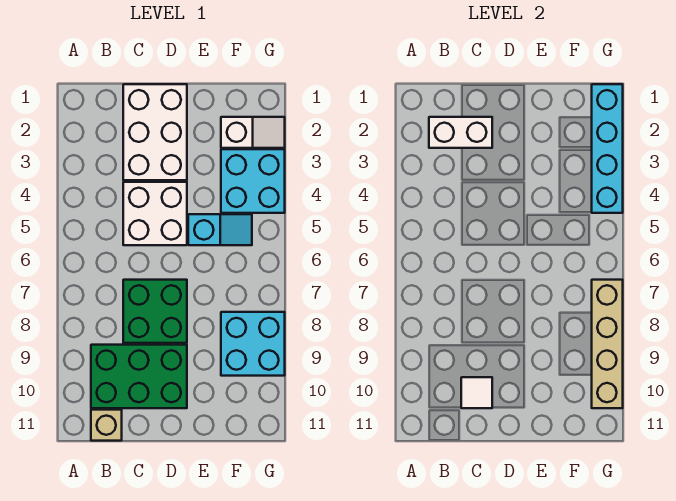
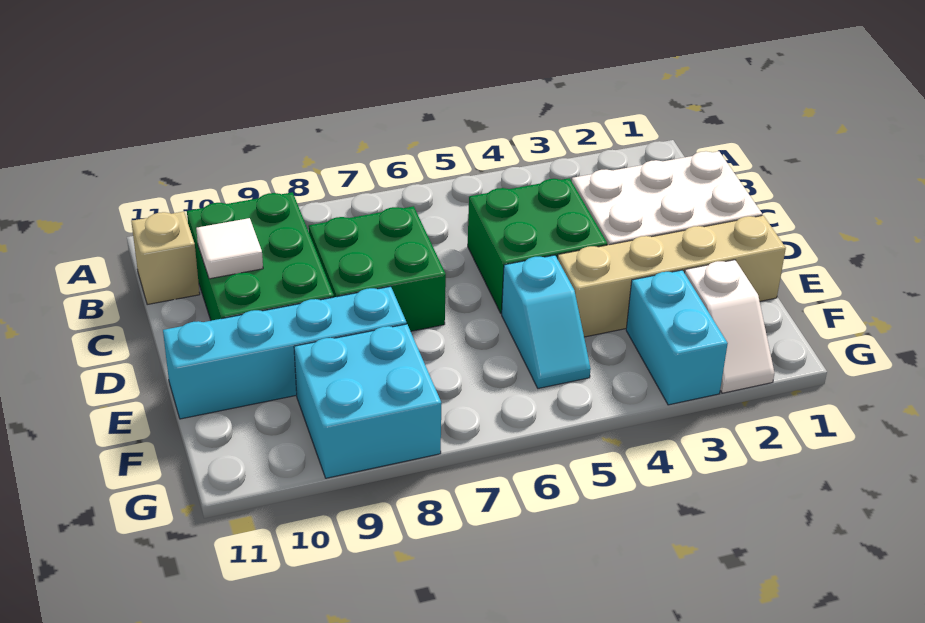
white 1x2 brick [429,117,492,148] -> none
white 2x2 brick [123,182,187,245] -> green 2x2 brick [468,178,607,314]
cyan 2x2 brick [221,149,285,213] -> cyan 1x2 brick [626,270,728,405]
cyan 1x4 brick [592,84,623,213] -> cyan 1x4 brick moved to [163,286,407,419]
tan 1x4 brick [592,280,623,408] -> tan 1x4 brick moved to [558,216,786,337]

